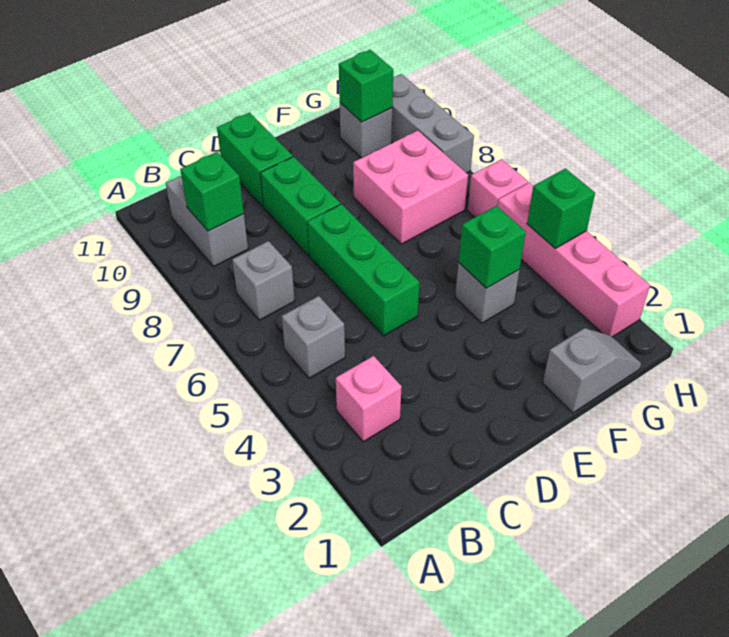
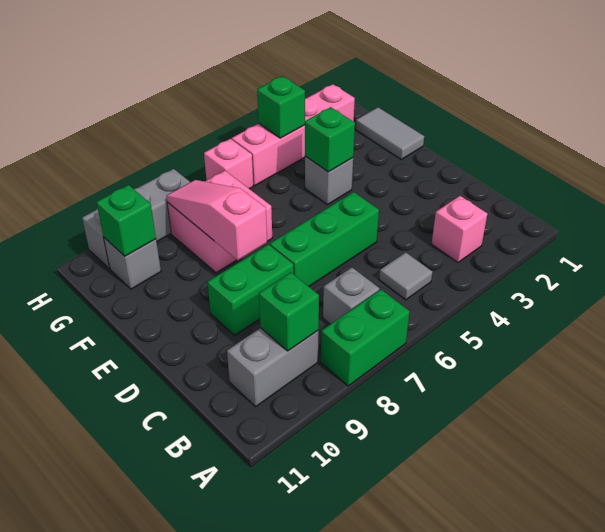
grey 1x1 brick [282,296,345,378] -> grey 1x1 tile [379,252,432,300]
green 1x2 brick [217,113,293,207] -> green 1x2 brick moved to [321,290,410,386]
none -> pink 1x3 slope [166,180,267,260]
grey 1x2 slope [543,328,641,413] -> grey 1x2 tile [355,107,424,159]

